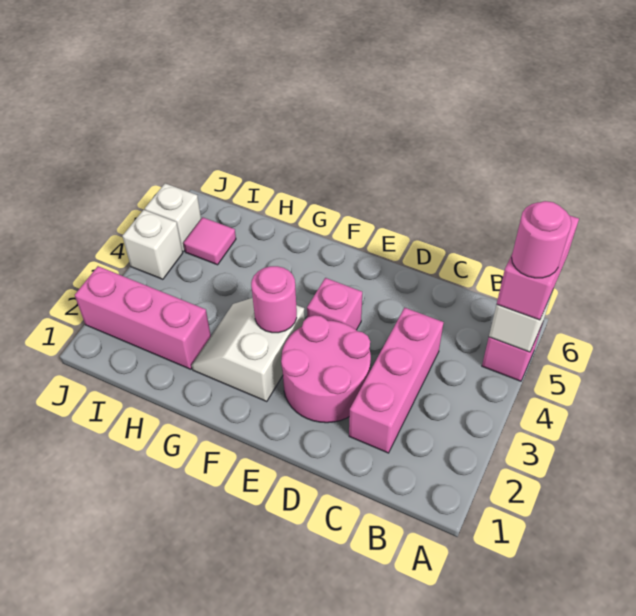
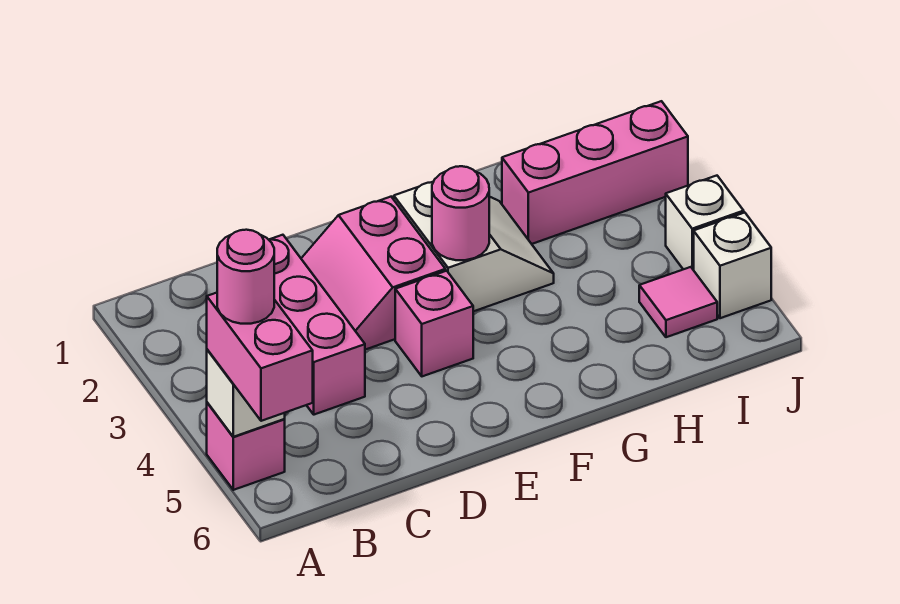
pink 2x2 round brick [281,315,371,423] -> pink 2x2 slope [301,197,445,350]

